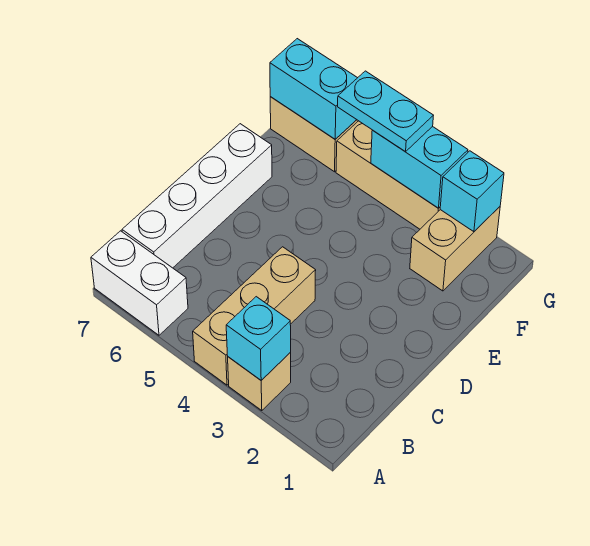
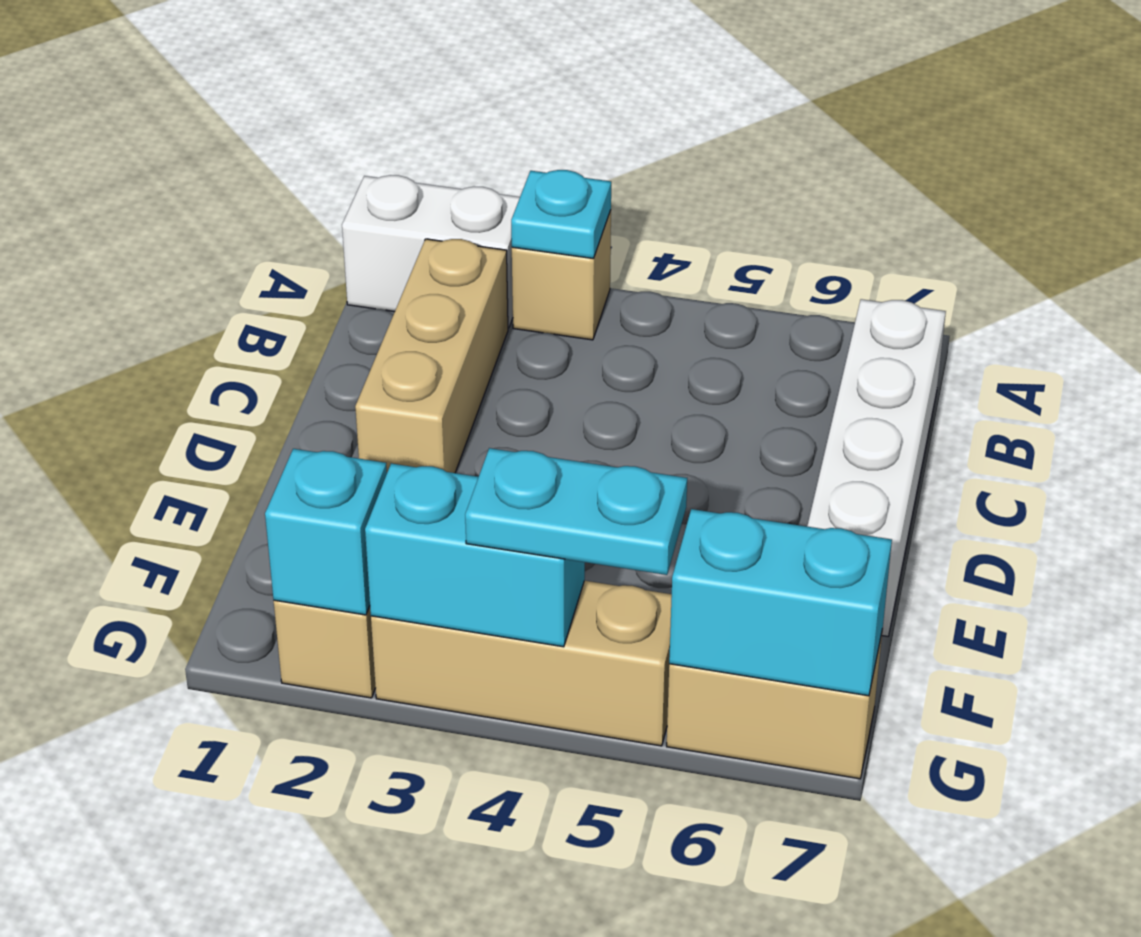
cyan 1x1 brick [226,297,291,380] -> cyan 1x1 plate [511,170,611,259]
tan 1x3 brick [193,247,316,385] -> tan 1x3 brick moved to [355,239,508,473]
white 1x2 brick [91,231,188,335] -> white 1x2 brick moved to [342,175,520,328]

